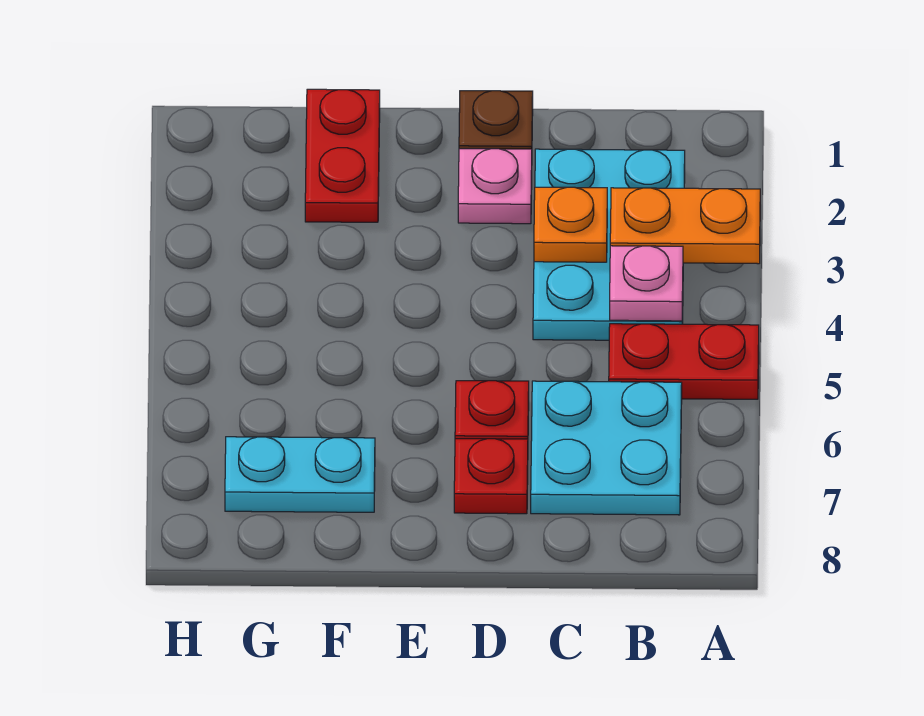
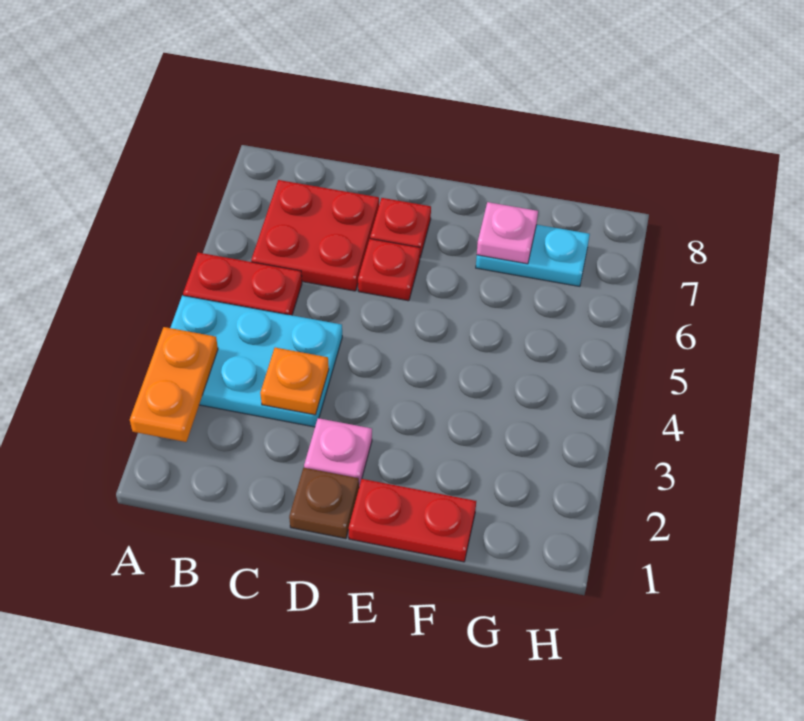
orange 1x2 plate [610,188,760,264] -> orange 1x2 plate turned to [130,327,218,442]
cyan 2x3 plate [533,149,685,340] -> cyan 2x3 plate turned to [171,295,342,427]
pink 1x1 plate [610,246,683,321] -> pink 1x1 plate moved to [477,202,538,264]
cyan 2x2 plate [531,381,682,515] -> red 2x2 plate [251,180,379,291]
red 1x2 plate [305,89,380,222] -> red 1x2 plate turned to [348,479,476,562]

